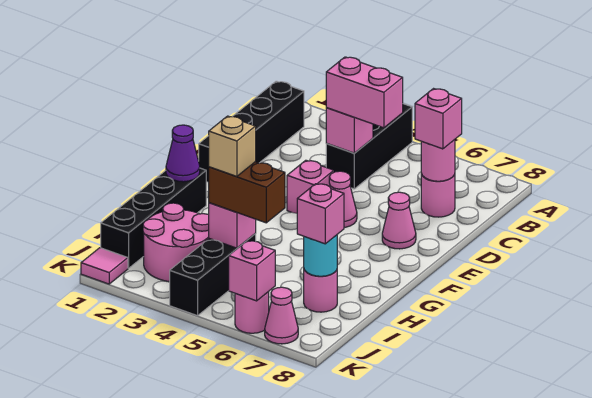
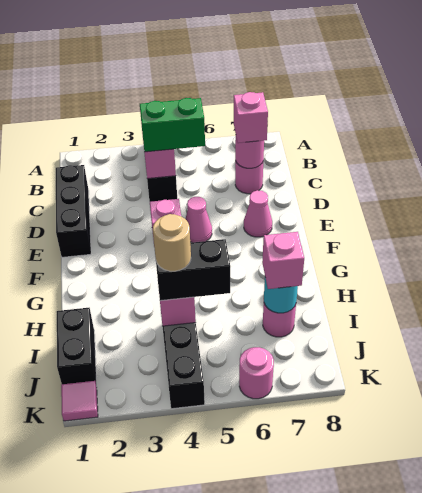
black 1x4 brick [199,81,304,182] -> black 1x3 brick [56,165,91,257]
pink 1x2 brick [326,57,403,128] -> green 1x2 brick [140,98,205,152]
black 1x4 brick [101,168,206,268] -> black 1x2 brick [57,308,97,385]
purple 1x1 cone [166,125,200,182] -> none
pink 2x2 round brick [143,203,209,282] -> none
brown 1x2 brick [209,162,285,223] -> black 1x2 brick [156,239,230,301]
tan 1x1 brick [209,116,256,177] -> tan 1x1 round brick [153,214,191,271]
pink 1x1 brick [229,241,275,301] -> none
pink 1x1 cone [265,287,298,344] -> none

